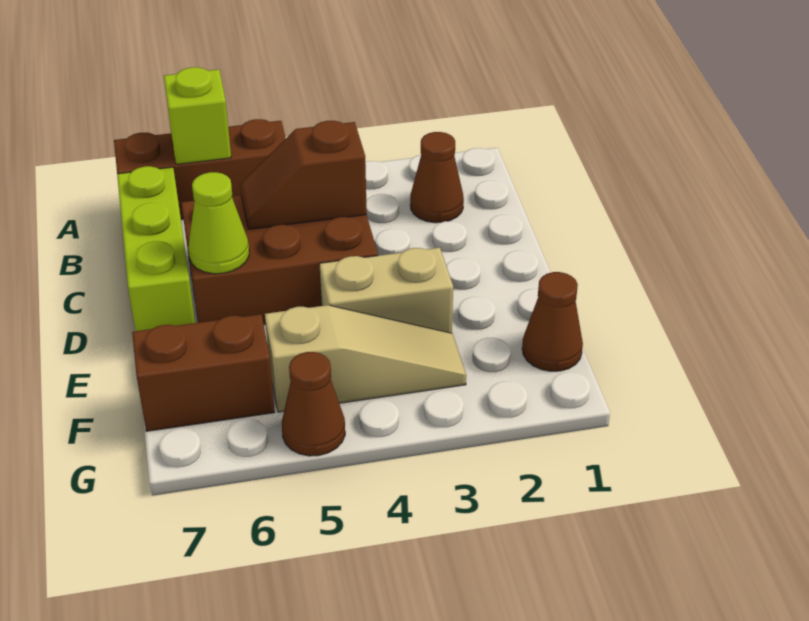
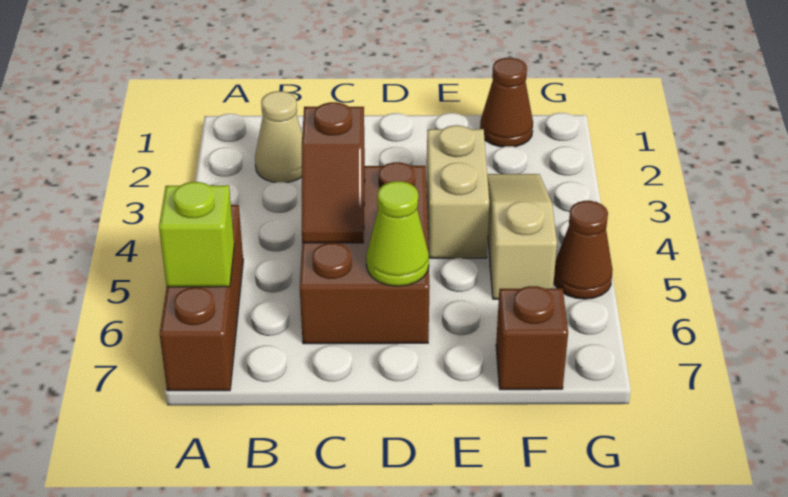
brown 1x1 cone [410,132,464,223] -> tan 1x1 cone [255,91,302,183]
lime 1x3 brick [117,166,195,331] -> none
brown 1x2 brick [132,314,275,431] -> brown 1x1 brick [496,286,568,390]

